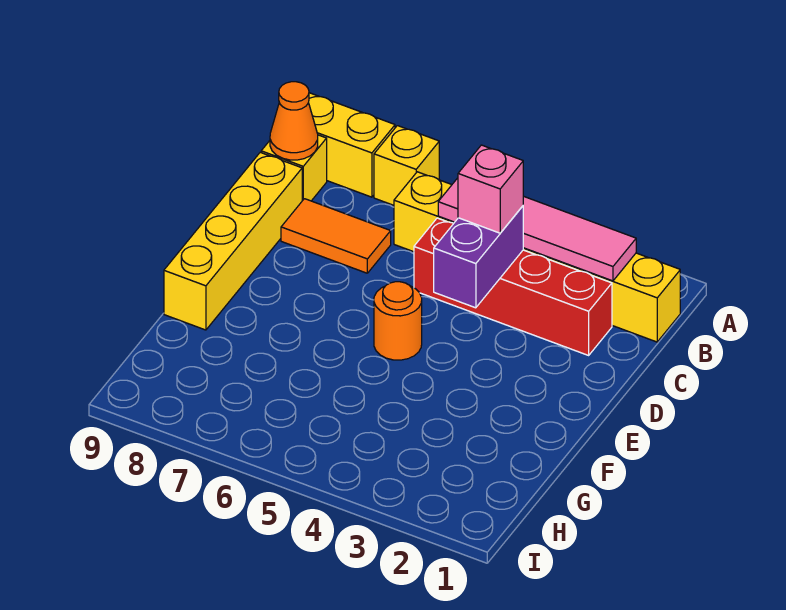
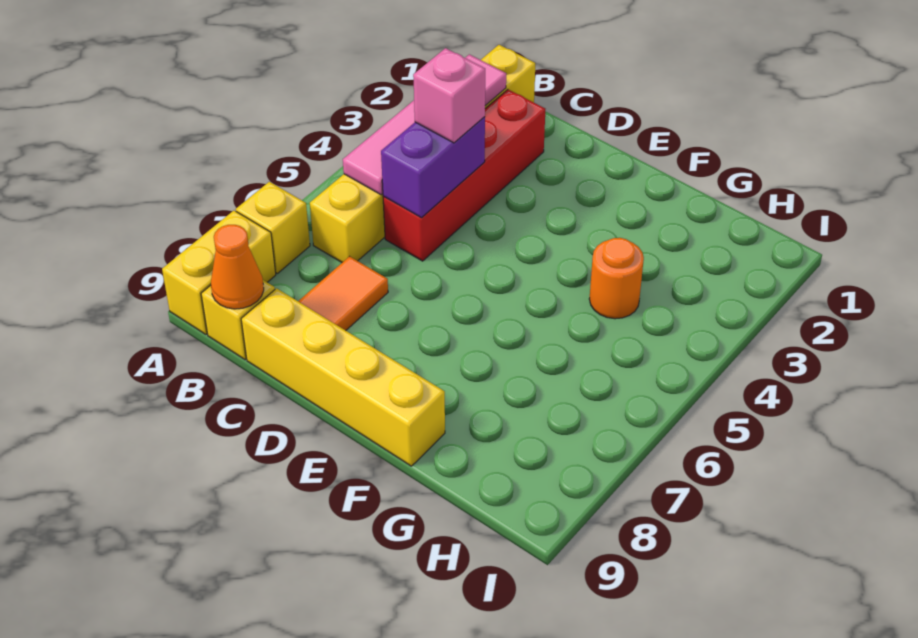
purple 1x2 brick [434,206,523,308] -> purple 1x2 brick turned to [381,117,485,218]
orange 1x1 round brick [374,282,422,360] -> orange 1x1 round brick moved to [589,238,644,319]

